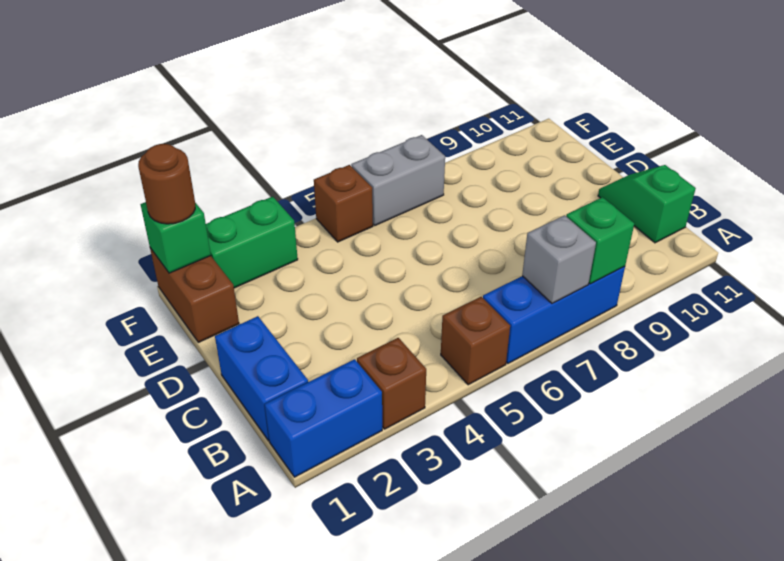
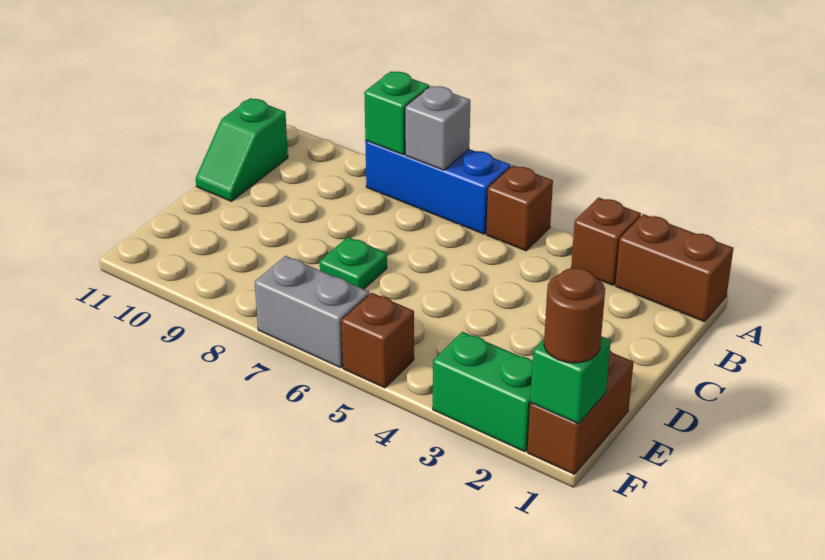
blue 1x2 brick [265,359,382,477] -> brown 1x2 brick [615,214,733,322]
blue 1x2 brick [215,316,308,441] -> none
none -> green 1x1 plate [320,237,387,289]

